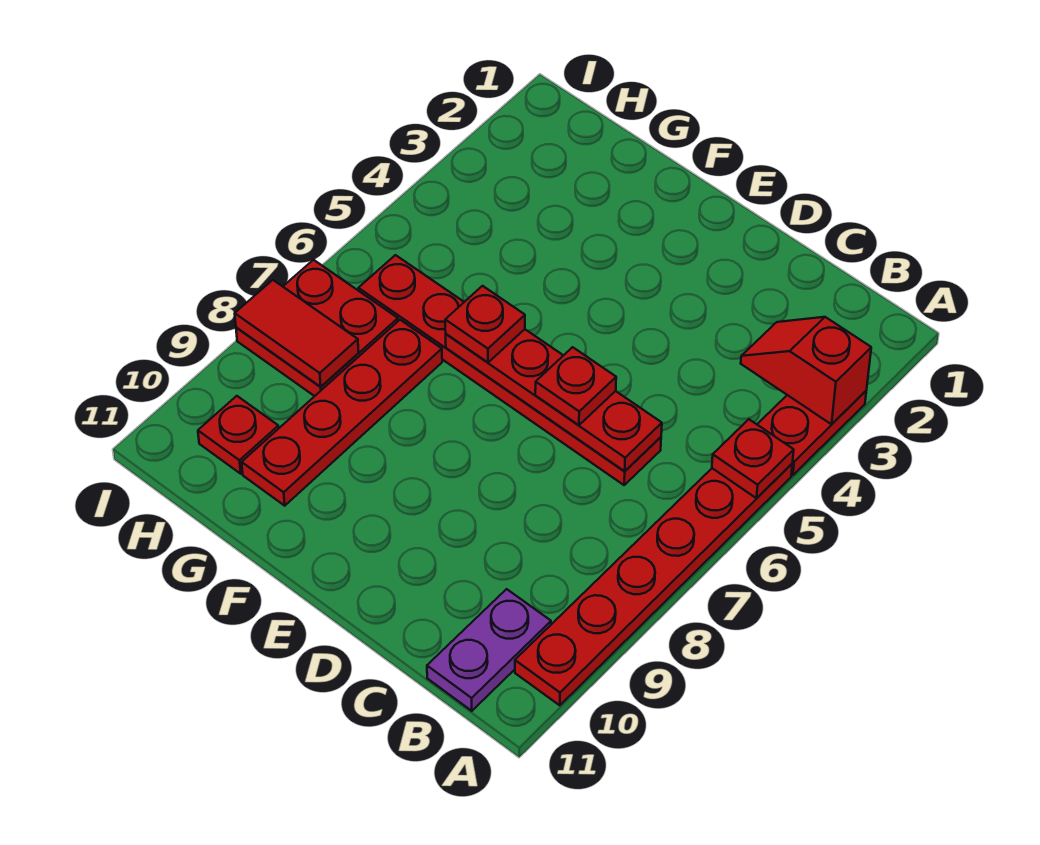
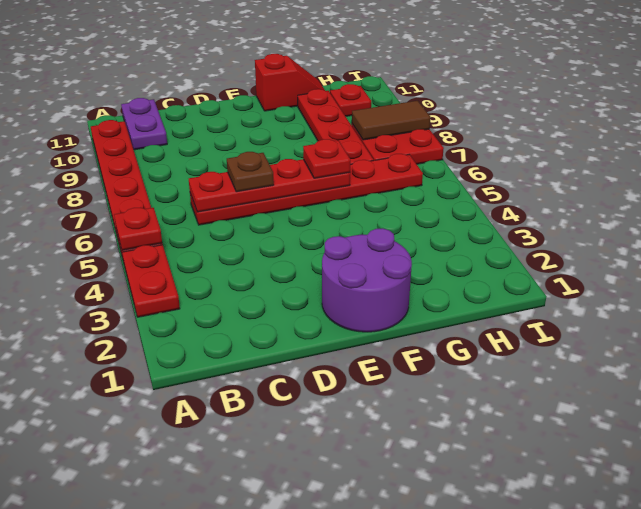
red 1x2 slope [741,317,871,424] -> red 1x2 slope moved to [255,54,325,111]
red 1x1 plate [535,347,616,425] -> brown 1x1 plate [227,152,274,192]
none -> purple 2x2 round brick [322,228,412,332]
red 1x2 tile [235,280,359,387] -> brown 1x2 tile [352,101,431,140]

